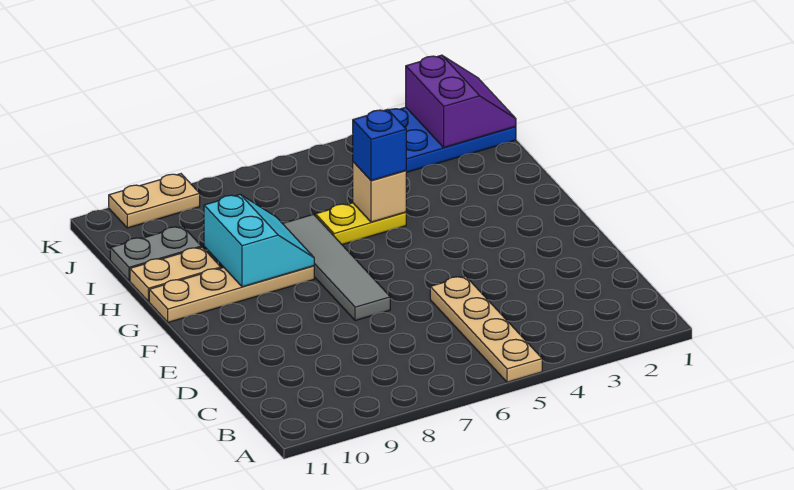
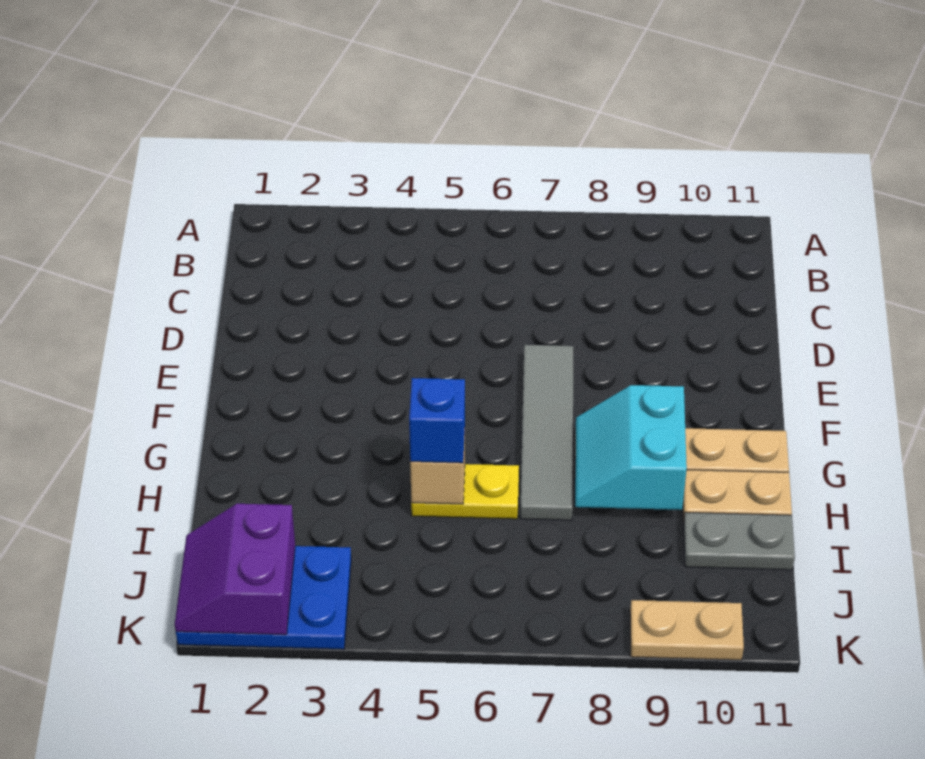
tan 1x4 plate [430,276,542,382] -> none

